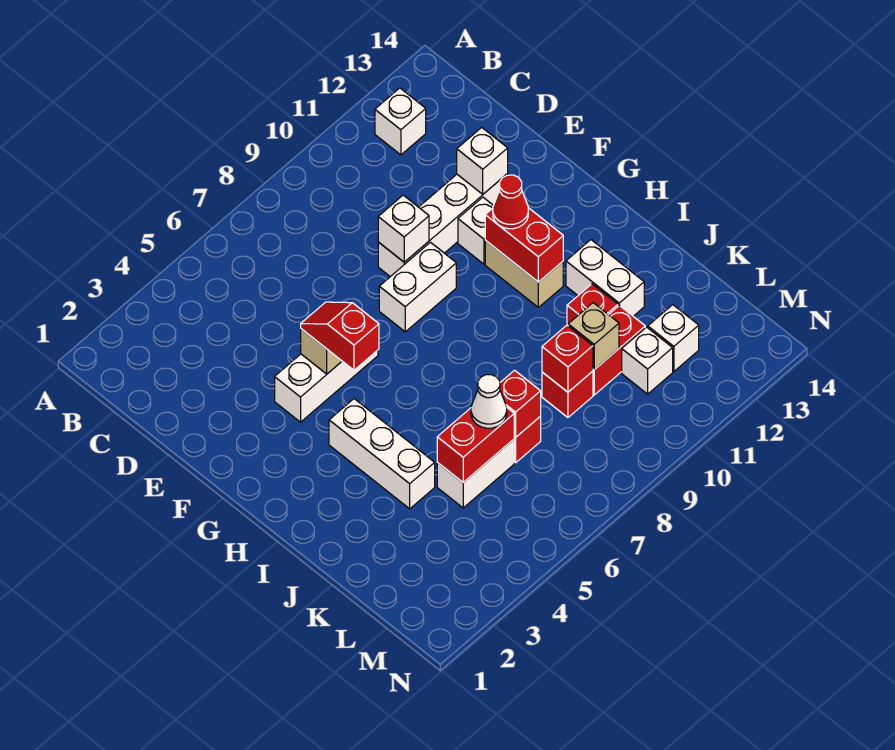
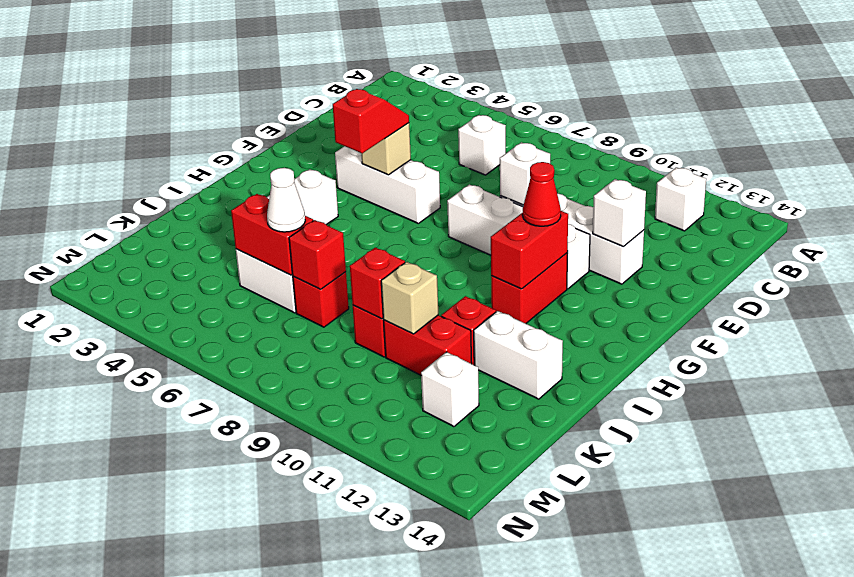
tan 1x2 brick [485,240,563,307] -> red 1x2 brick [491,253,568,324]
white 1x2 brick [566,240,644,316] -> white 1x2 brick turned to [474,311,563,399]
white 1x1 brick [622,327,673,394] -> white 1x1 brick moved to [458,115,506,175]

